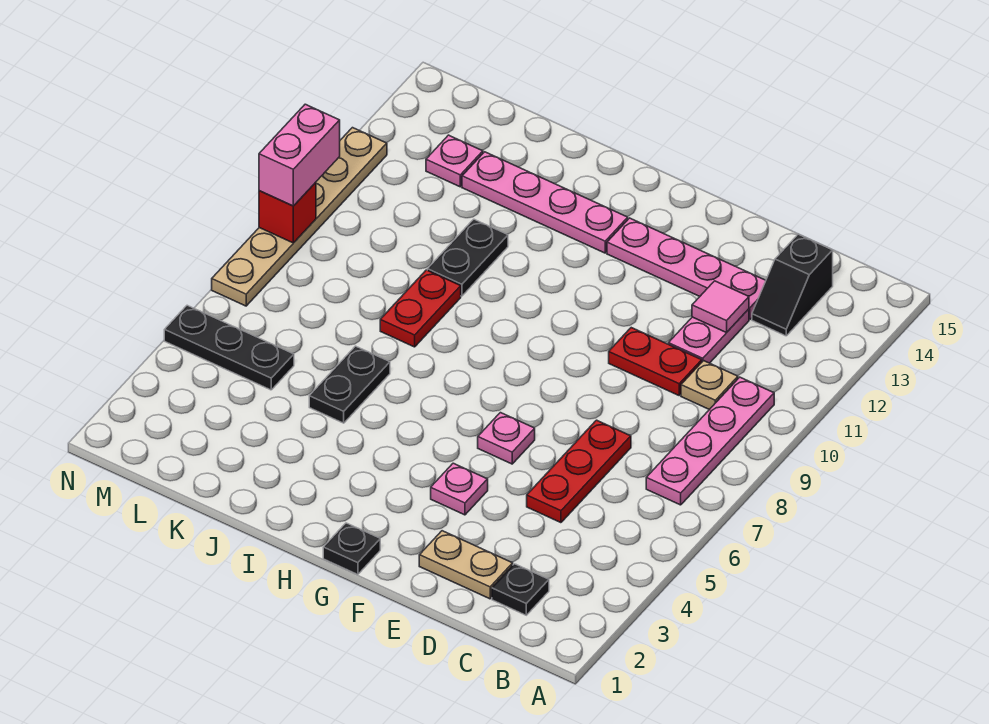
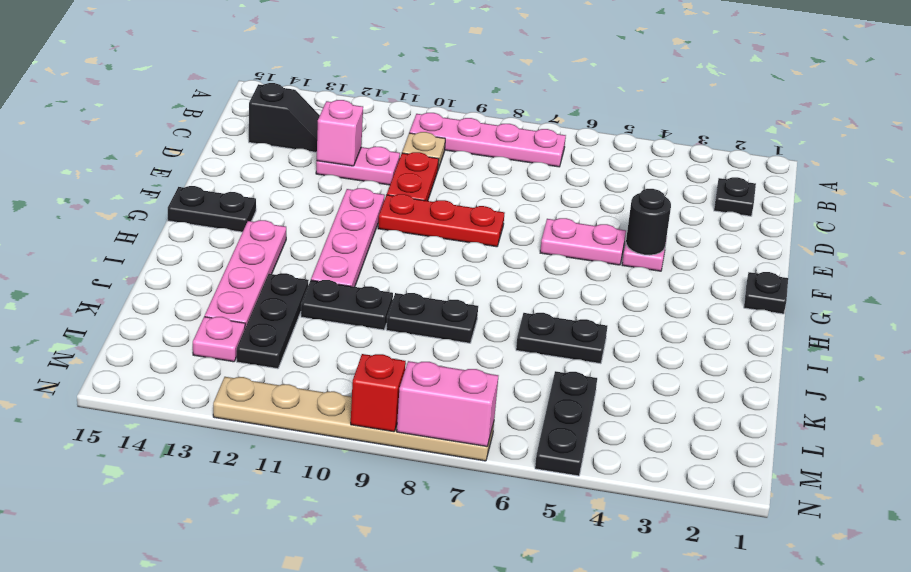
tan 1x2 plate [419,531,513,599] -> none
red 1x3 plate [527,420,631,523] -> red 1x3 plate moved to [378,194,504,247]
pink 1x1 tile [692,281,749,333] -> pink 1x1 brick [317,100,363,166]
pink 1x4 plate [607,218,766,319] -> pink 1x4 plate moved to [311,188,384,287]
none -> black 1x1 round brick [626,189,671,255]
pink 1x1 plate [478,413,535,464] -> pink 1x2 plate [540,218,626,265]
none -> black 1x2 plate [168,186,256,232]
red 1x2 plate [380,270,461,347] -> black 1x2 plate [386,293,478,343]
none -> black 1x3 plate [237,273,309,369]
pink 1x2 brick [259,104,340,206] -> pink 1x2 brick moved to [397,361,498,446]

